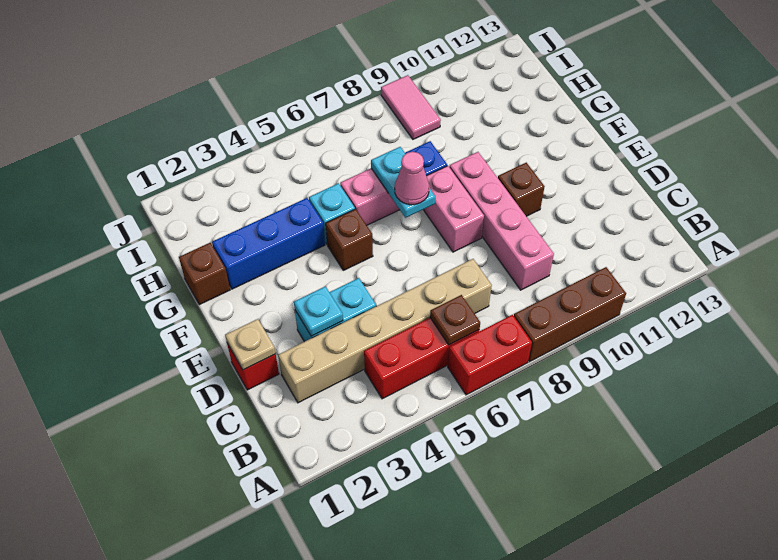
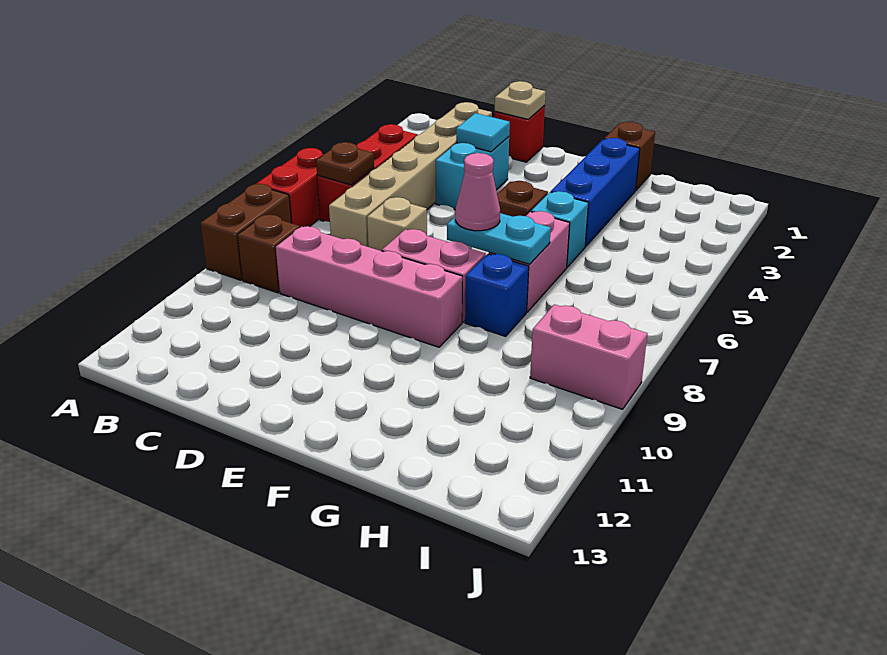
brown 1x3 brick [514,267,626,362] -> brown 1x2 brick [201,184,291,280]
cyan 1x1 plate [294,286,343,336] -> cyan 1x1 tile [456,113,510,152]
none -> tan 1x1 brick [367,197,427,251]
brown 1x1 brick [498,163,545,216] -> brown 1x1 brick moved to [238,215,300,293]
pink 1x2 tile [381,75,441,139] -> pink 1x2 brick [530,304,647,409]

